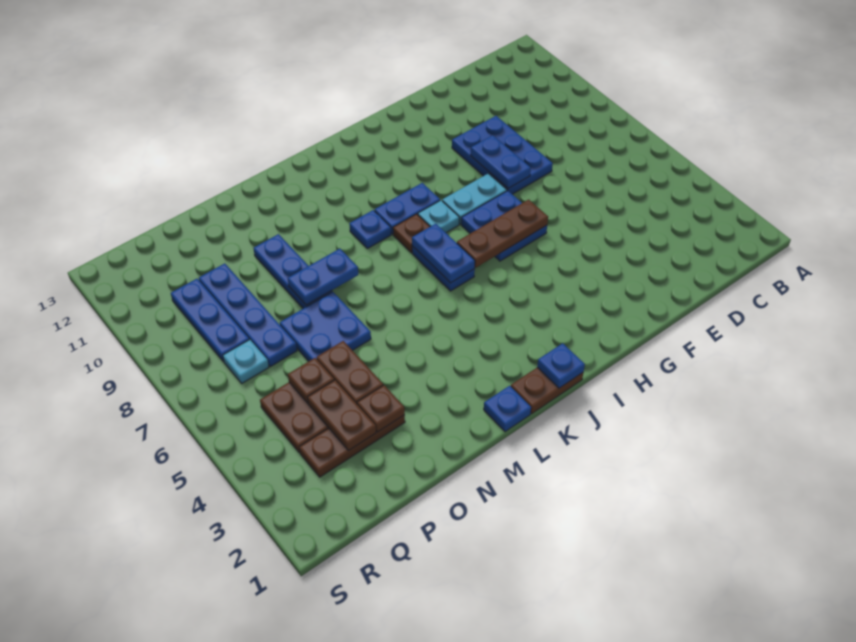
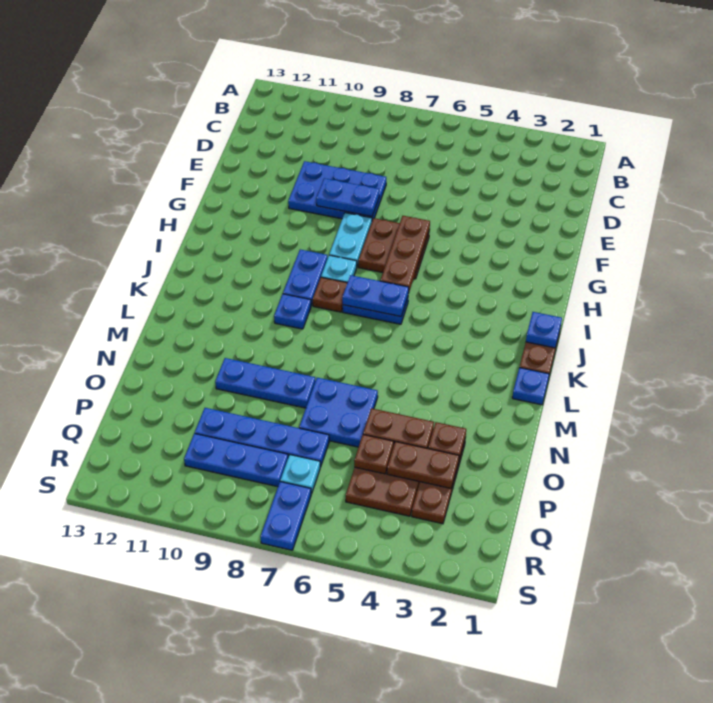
blue 2x2 plate [461,191,547,261] -> brown 2x2 plate [358,218,430,279]
blue 1x2 plate [288,249,358,305] -> blue 1x2 plate moved to [261,482,311,550]

